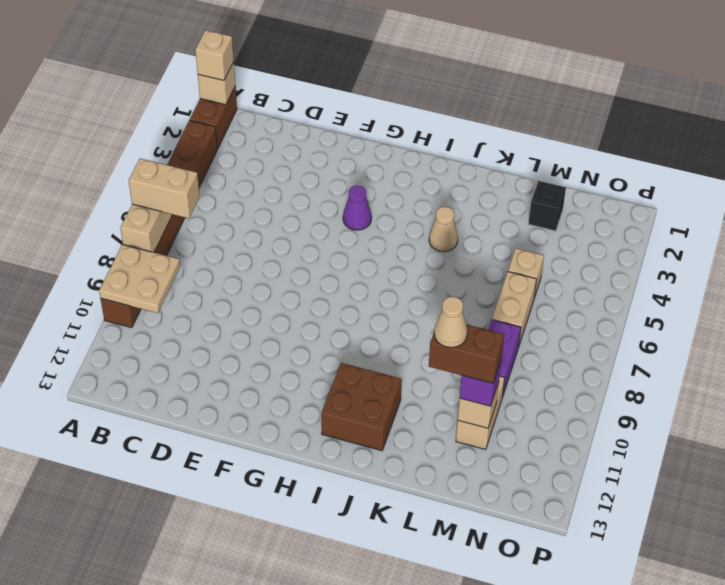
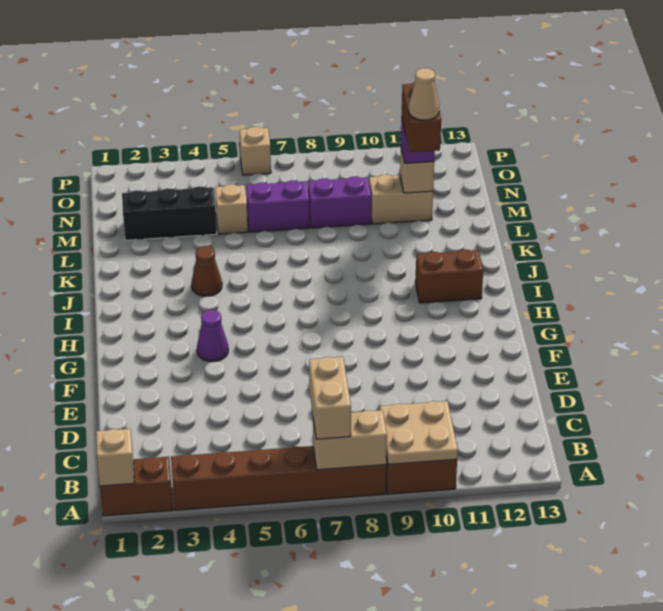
tan 1x1 brick [195,30,234,80] -> tan 1x1 brick moved to [240,127,271,175]
brown 2x2 brick [321,363,402,451] -> brown 1x2 brick [415,249,483,303]
tan 1x1 cone [429,207,458,252] -> brown 1x1 cone [191,246,222,296]
black 1x1 brick [528,181,566,231] -> black 1x3 brick [122,186,217,240]
tan 1x2 brick [492,272,536,345] -> purple 1x2 brick [246,180,309,232]

